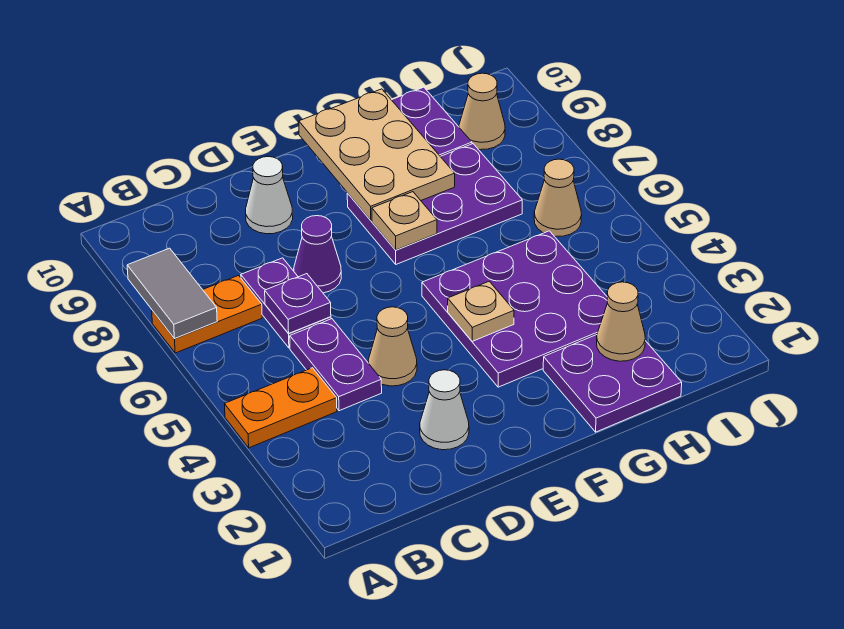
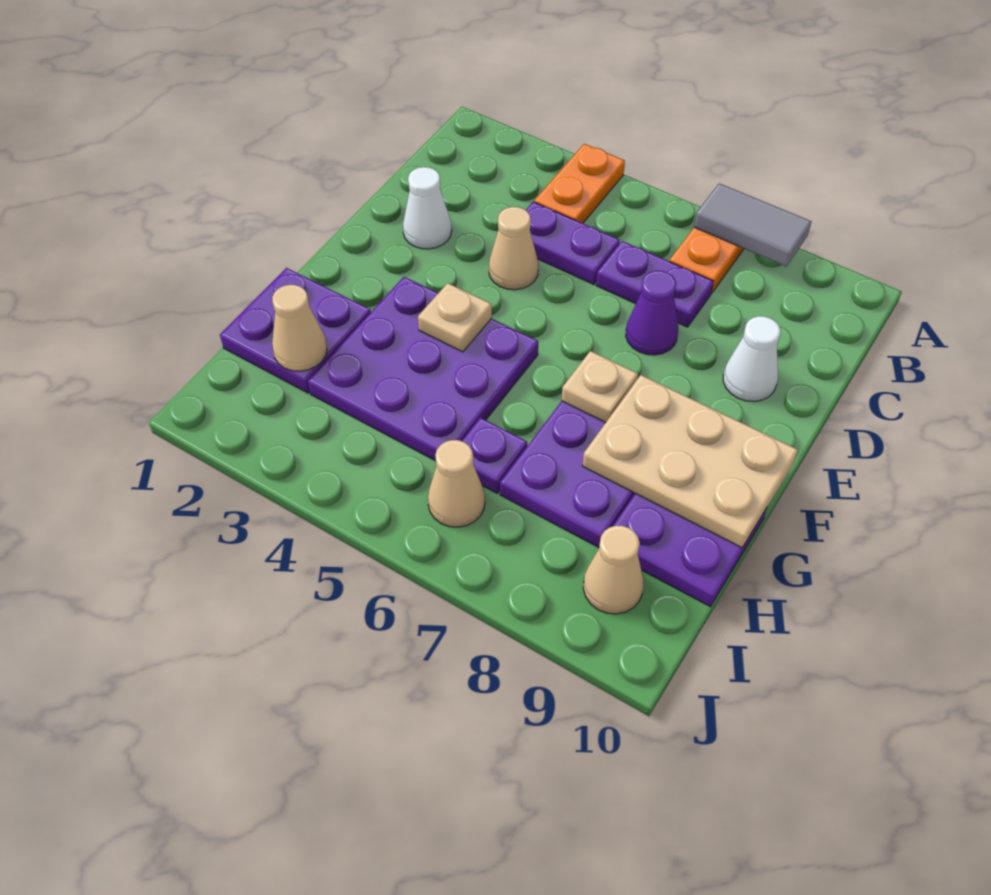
purple 1x1 plate [265,274,331,334] -> purple 1x1 plate moved to [462,418,527,493]

